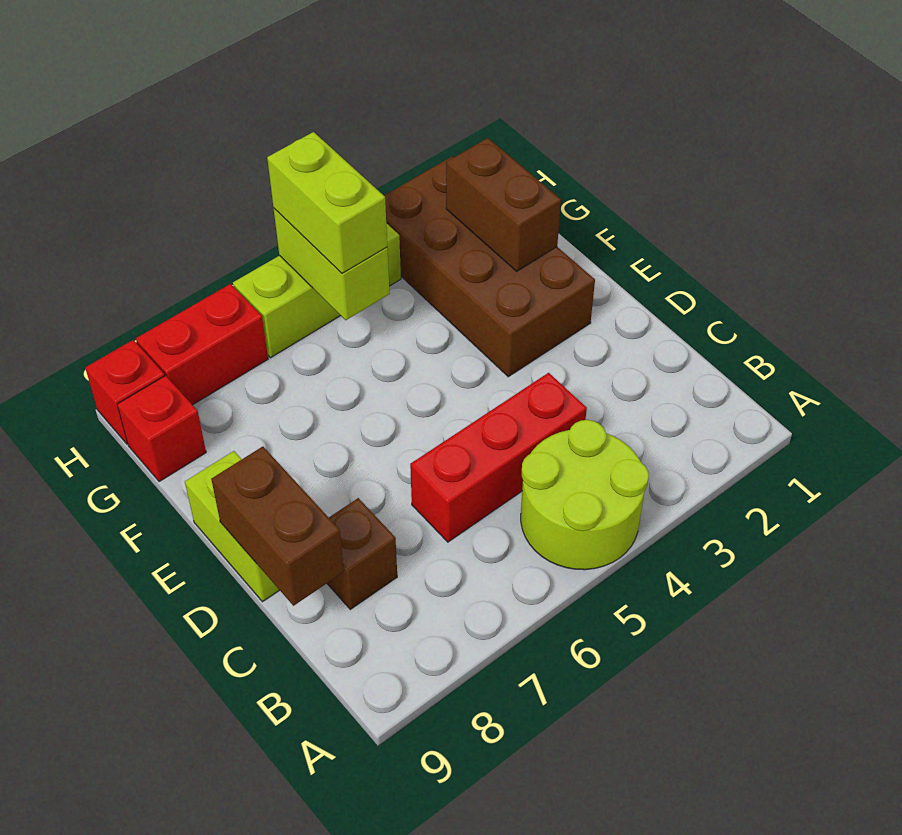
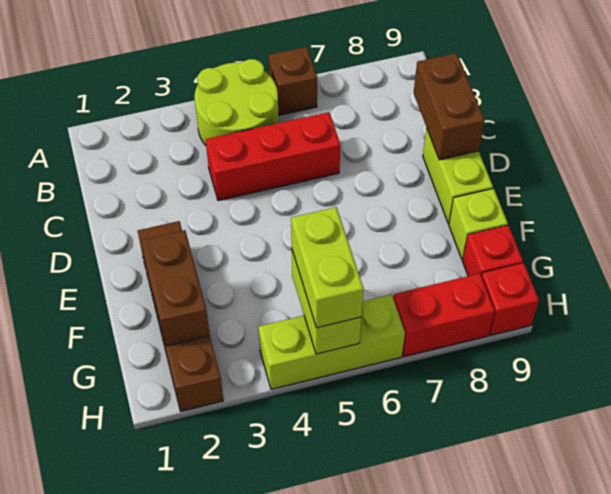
brown 1x1 brick [327,498,397,609] -> brown 1x1 brick moved to [268,47,317,115]
brown 2x4 brick [384,156,595,377] -> brown 1x4 brick [138,221,224,411]
none -> lime 1x1 brick [449,188,508,260]

